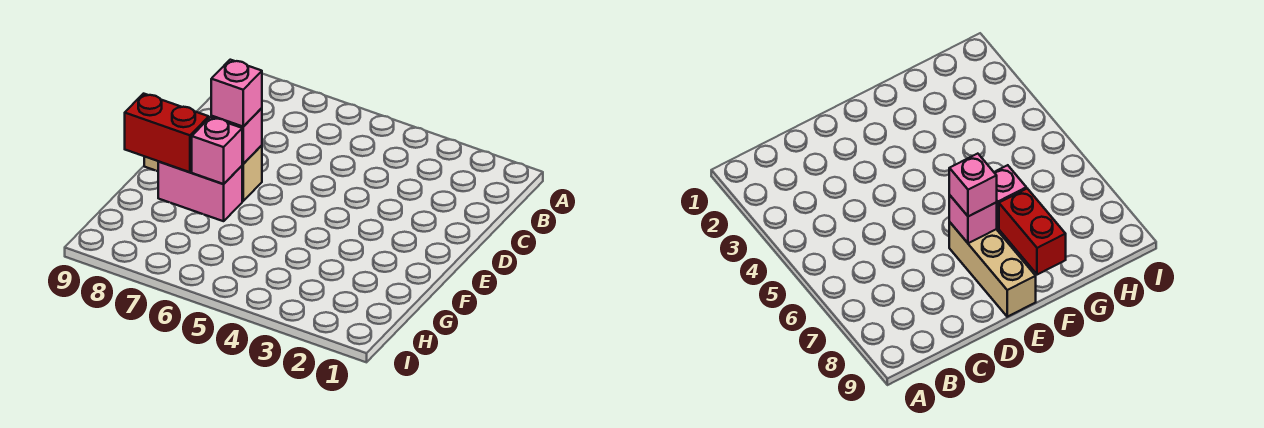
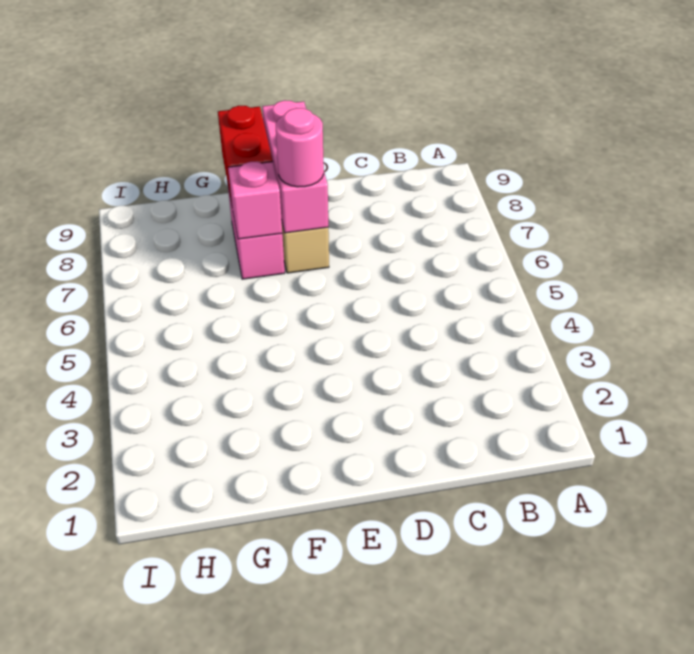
pink 1x1 brick [211,108,262,164] -> pink 1x3 brick [262,100,328,233]
pink 1x1 brick [211,60,262,127] -> pink 1x1 round brick [276,108,324,187]

